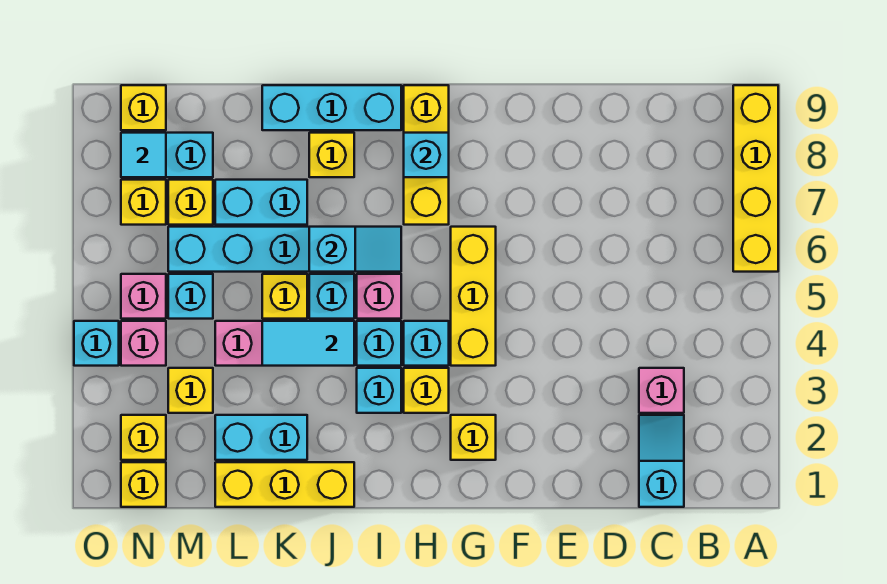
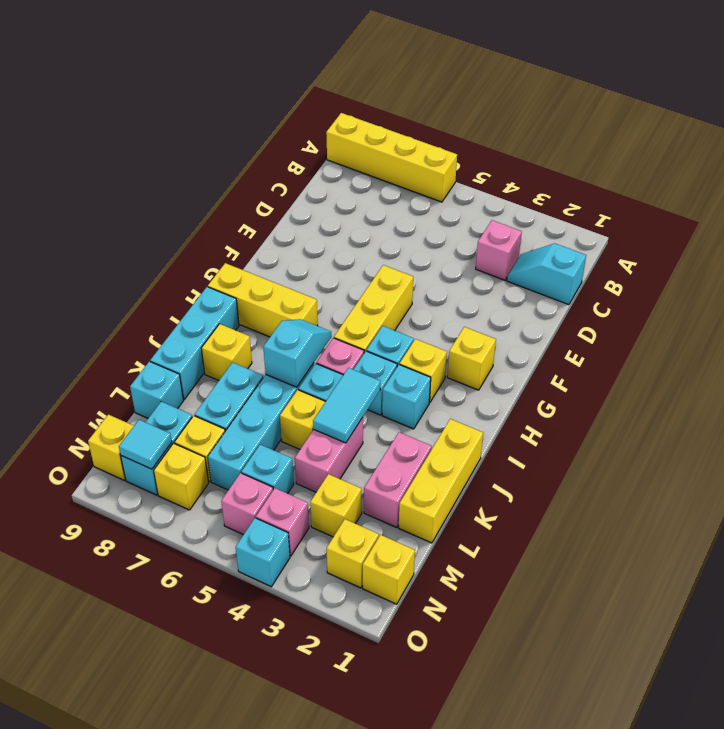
yellow 1x3 brick [451,227,496,366] -> yellow 1x3 brick turned to [334,265,413,353]
cyan 1x1 brick [404,133,449,177] -> cyan 1x1 brick moved to [130,361,183,418]
cyan 1x2 brick [215,415,307,460] -> pink 1x2 brick [364,432,432,528]

